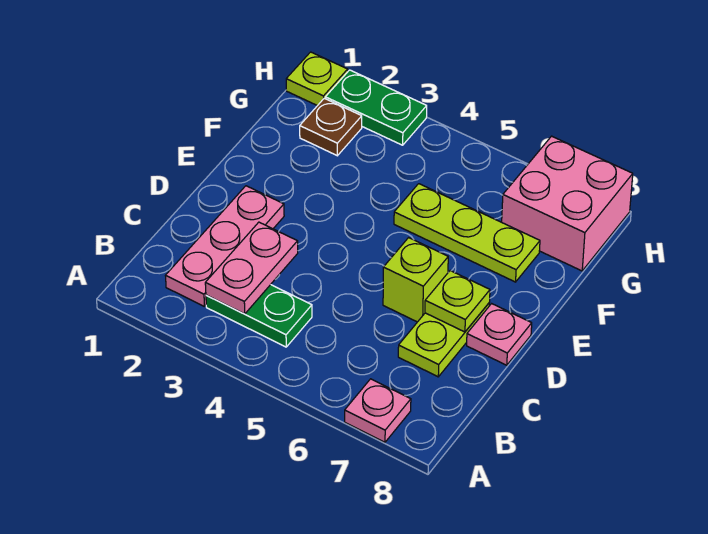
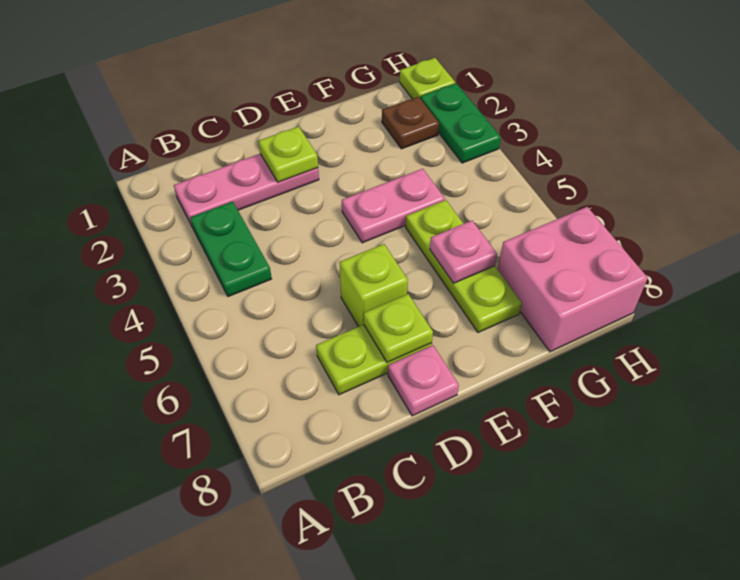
pink 1x1 plate [345,379,411,442] -> pink 1x1 plate moved to [430,221,497,283]
pink 1x2 plate [205,222,298,314] -> pink 1x2 plate moved to [342,169,445,243]
none -> lime 1x1 plate [259,126,318,182]

